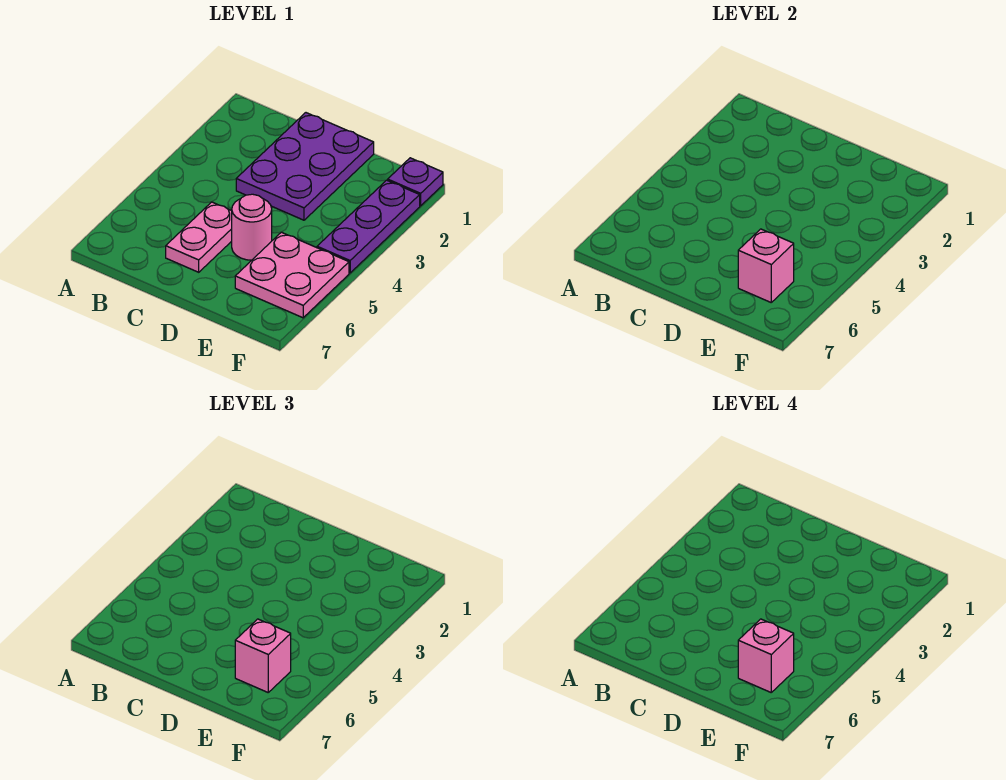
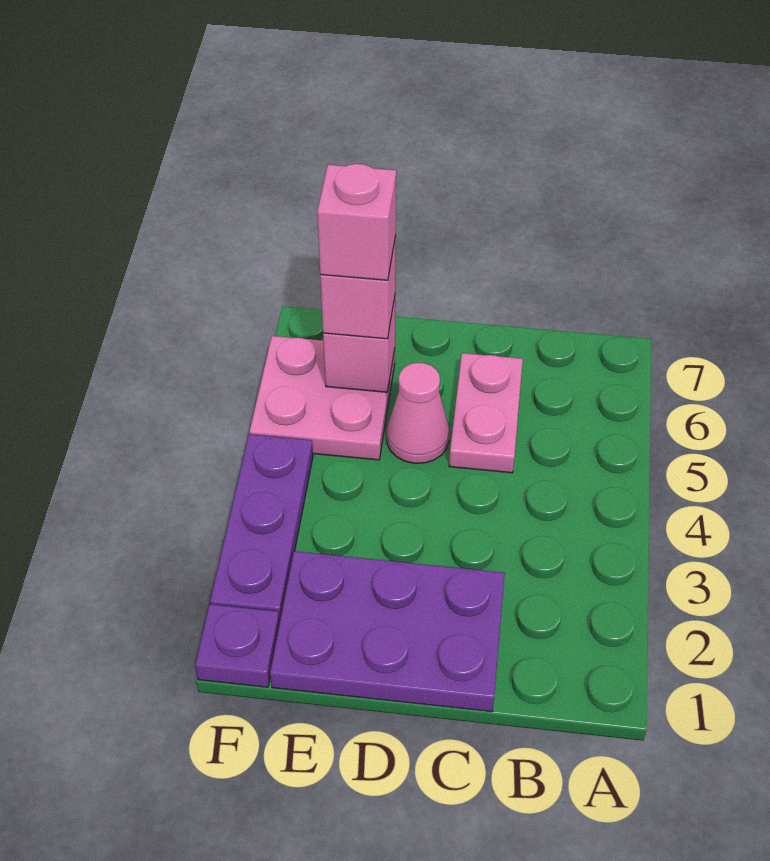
purple 2x3 plate [236,113,374,220] -> purple 2x3 plate turned to [270,551,505,712]
pink 1x1 round brick [232,194,272,260] -> pink 1x1 cone [387,363,449,463]

